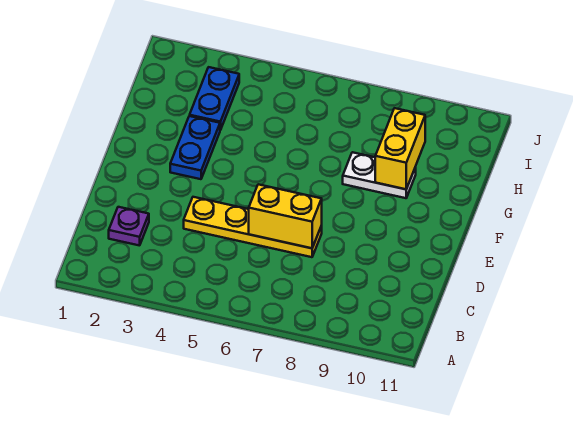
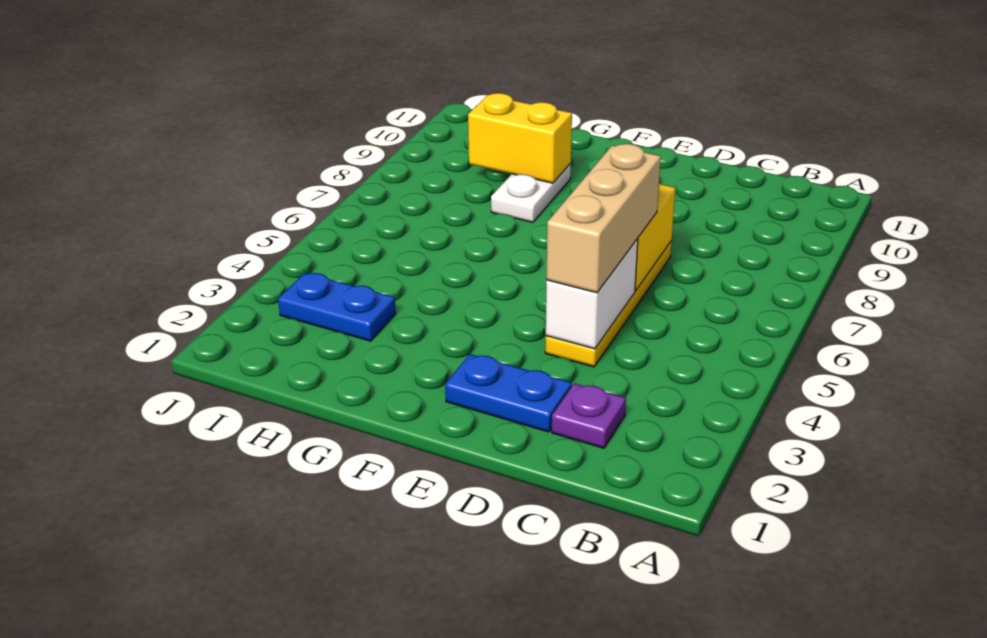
none -> white 1x2 brick [546,239,638,349]
none -> tan 1x3 brick [547,144,661,293]
blue 1x2 plate [170,116,220,179] -> blue 1x2 plate moved to [445,354,572,432]

